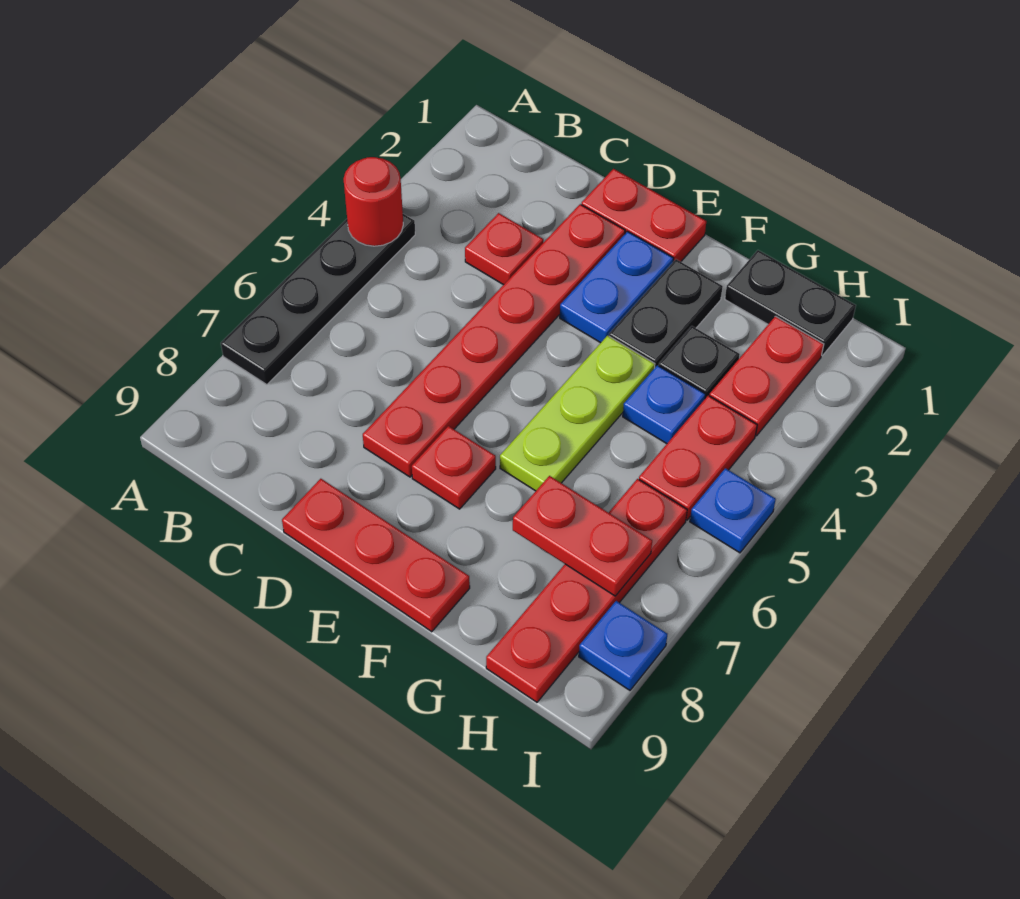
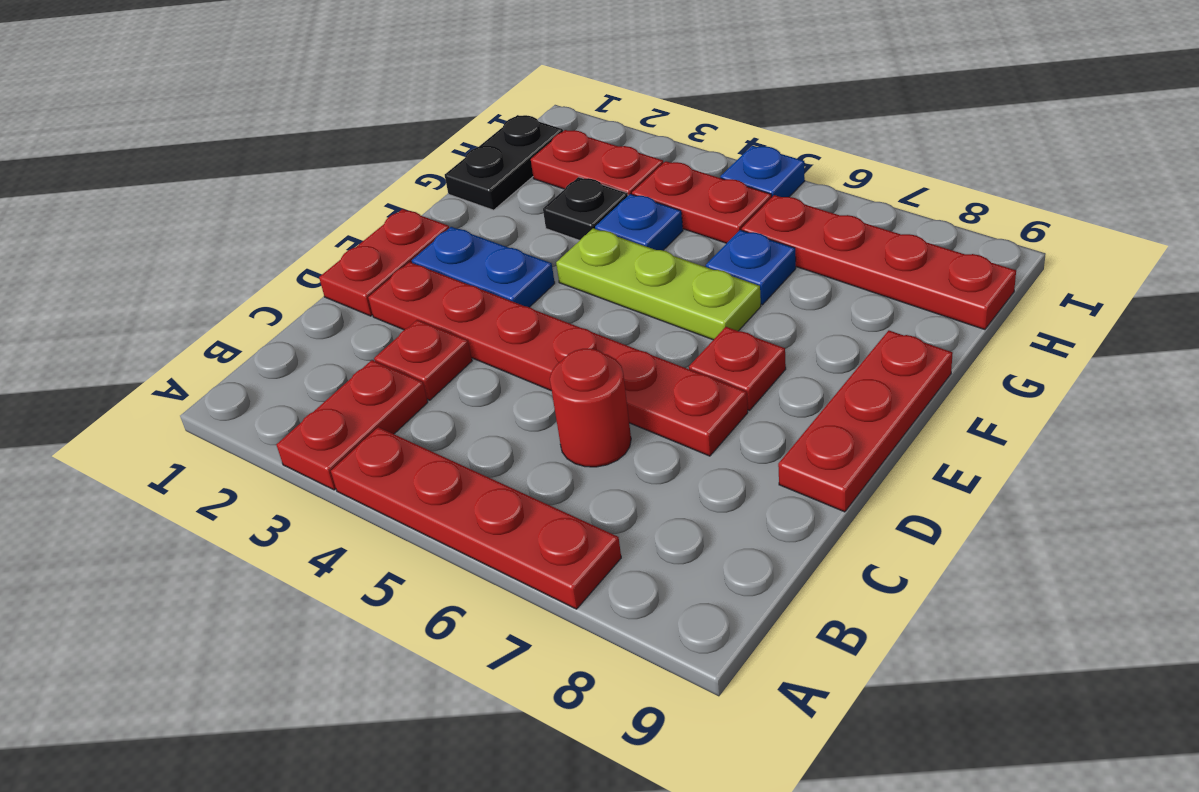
black 1x4 plate [221,214,415,385] -> red 1x4 plate [331,427,621,609]
red 1x1 round brick [343,157,403,246] -> red 1x1 round brick moved to [550,349,631,467]
black 1x2 plate [609,259,723,368] -> none
red 1x2 plate [513,476,652,596] -> red 1x2 plate moved to [276,360,428,490]
blue 1x1 plate [579,601,667,690] -> blue 1x1 plate moved to [706,230,796,305]

